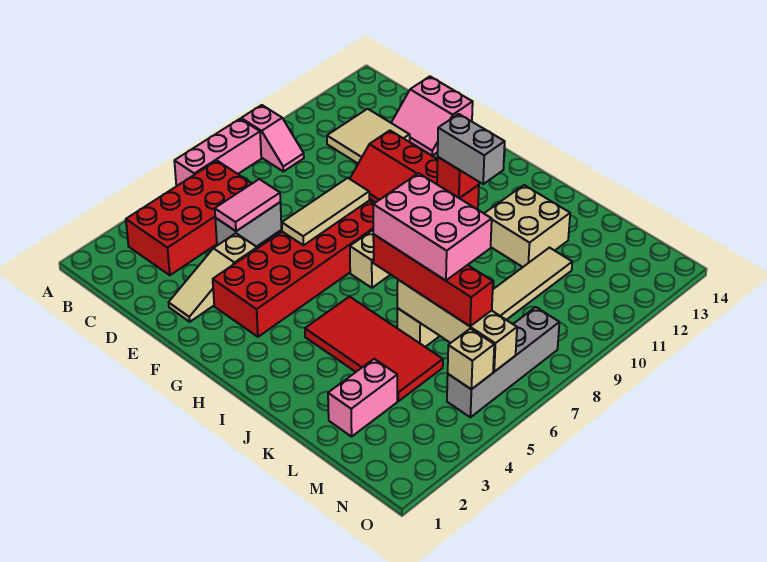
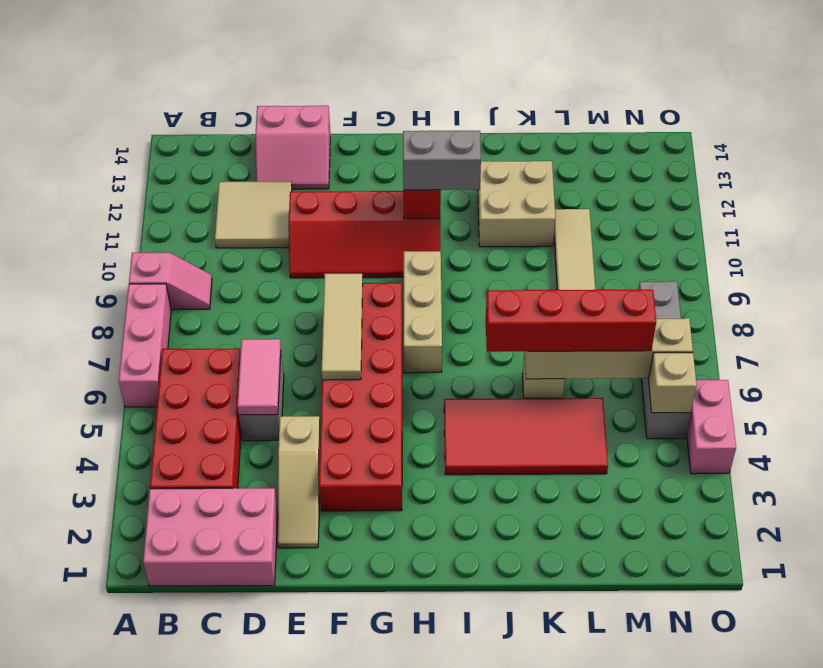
pink 2x3 brick [373,173,492,281] -> pink 2x3 brick moved to [143,488,278,586]
pink 1x2 brick [328,359,397,437] -> pink 1x2 brick moved to [686,380,736,474]

